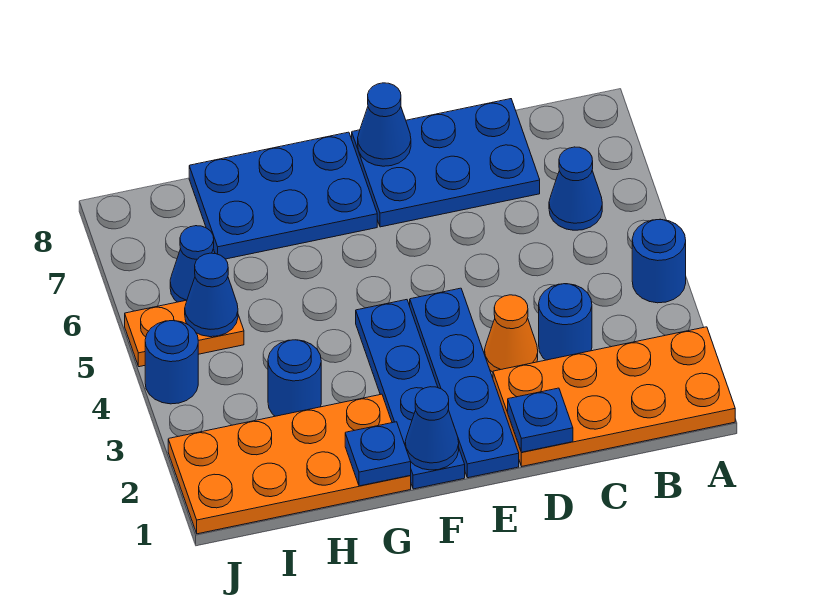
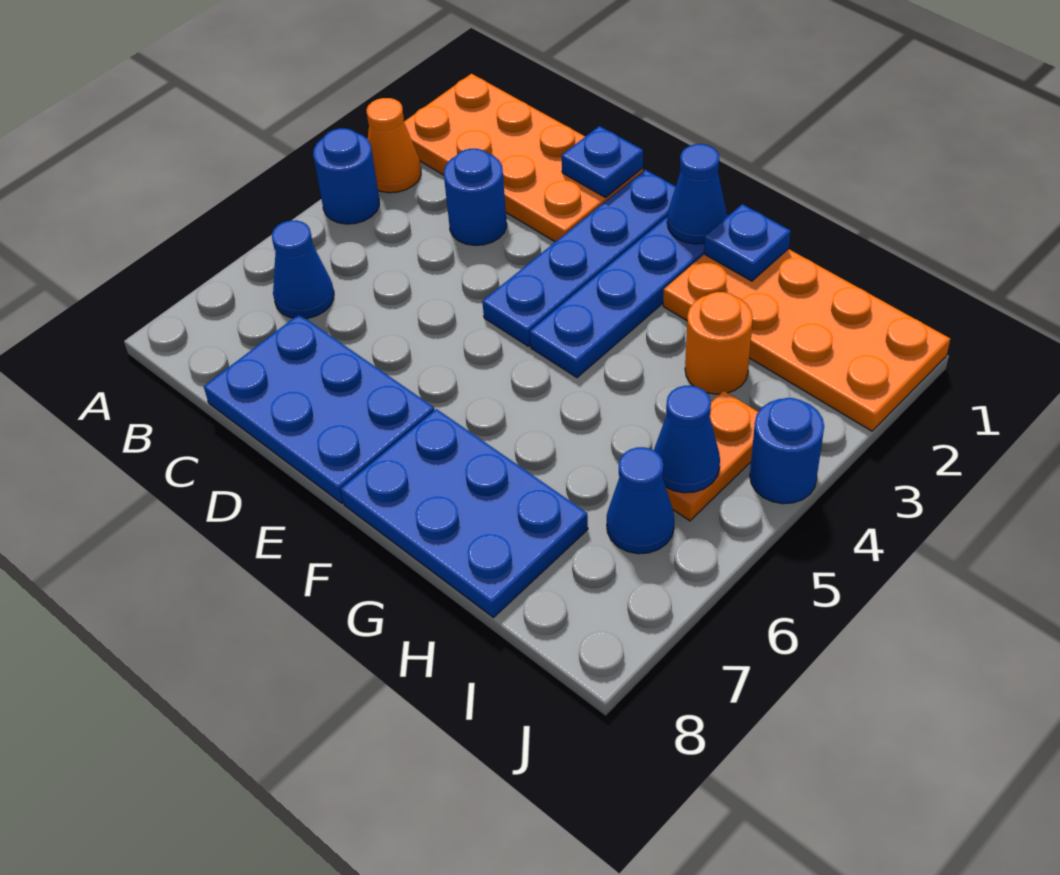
orange 1x1 cone [485,295,538,372] -> orange 1x1 cone moved to [366,98,421,193]
blue 1x1 cone [358,83,411,166] -> none
blue 1x1 round brick [268,340,321,416] -> orange 1x1 round brick [685,292,753,394]
orange 1x2 plate [125,300,244,367] -> orange 1x2 plate turned to [666,391,758,521]

